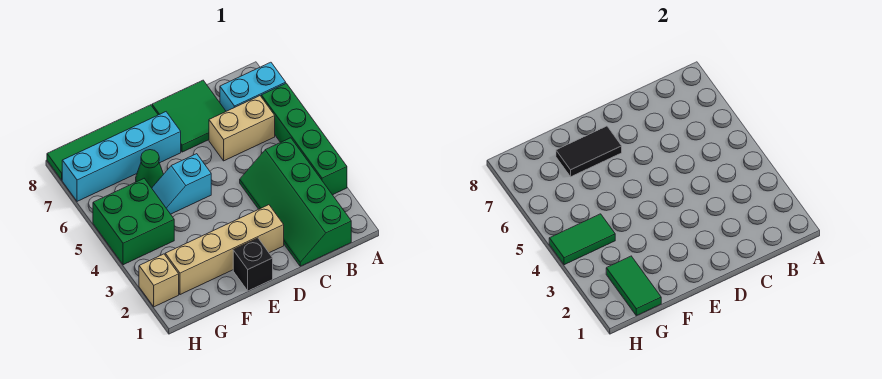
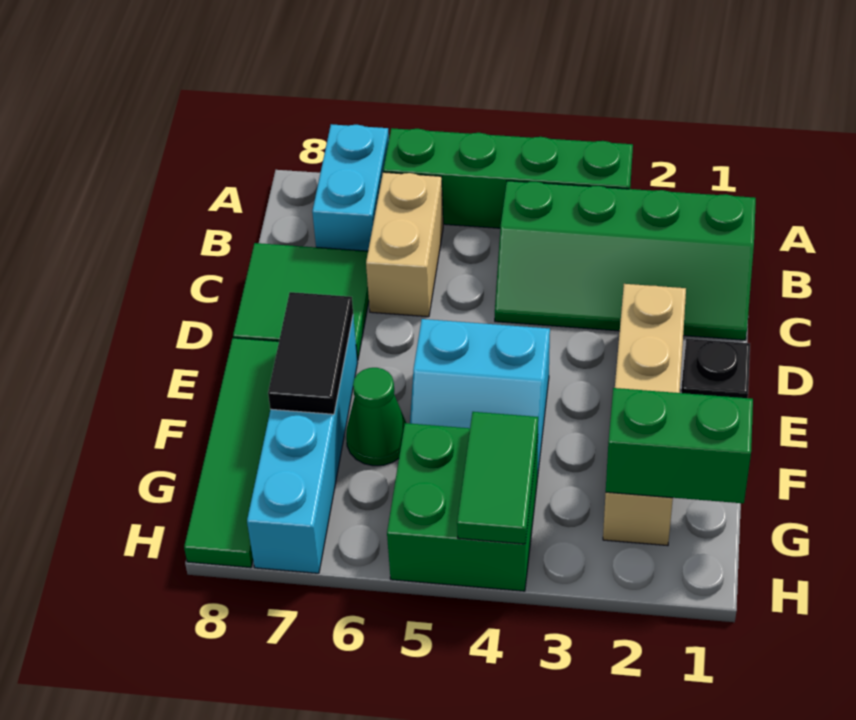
cyan 1x2 slope [152,154,211,214] -> cyan 2x2 slope [410,319,550,479]
green 1x2 tile [606,256,661,316] -> green 1x2 brick [606,388,753,503]
tan 1x1 brick [139,254,179,307] -> none

